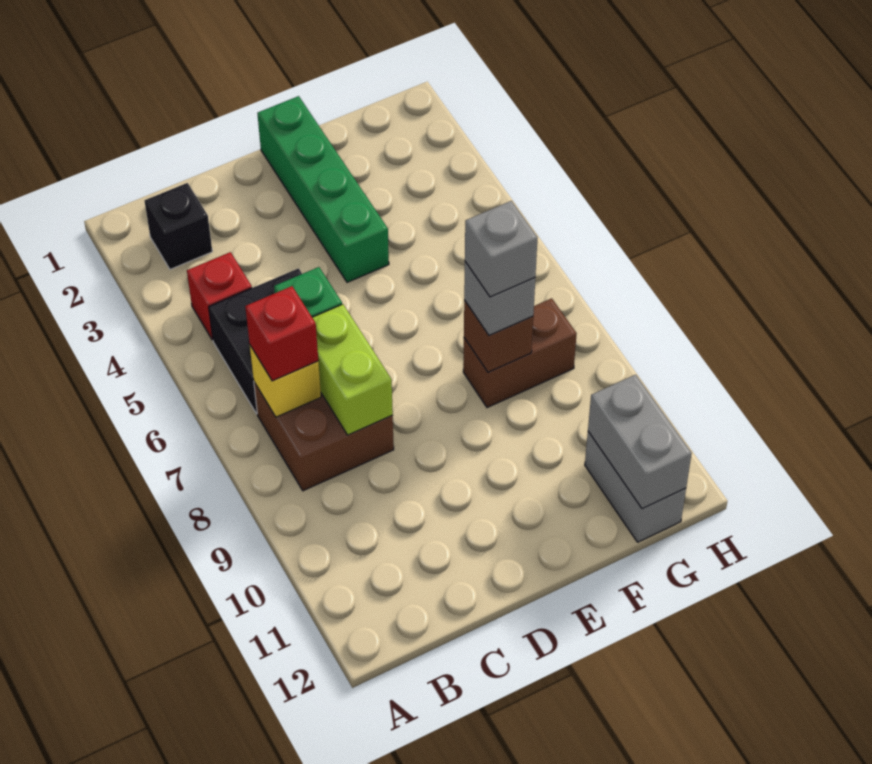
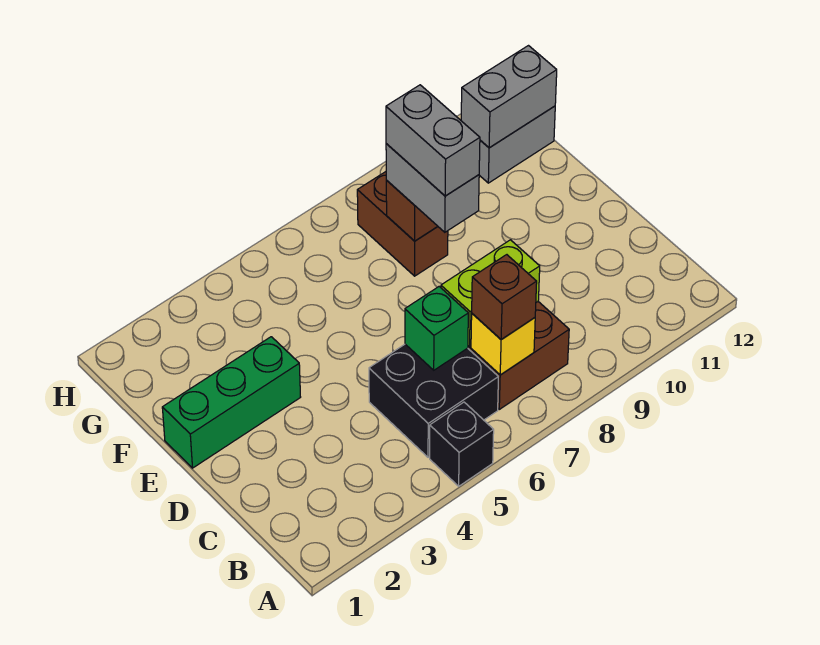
black 1x1 brick [144,183,212,269] -> black 1x1 brick moved to [430,402,494,486]
red 1x1 brick [187,252,252,340] -> none
red 1x1 brick [245,286,318,381] -> brown 1x1 brick [472,255,537,339]
green 1x4 brick [257,96,389,282] -> green 1x3 brick [162,337,300,468]
grey 1x1 brick [464,262,535,336] -> grey 1x2 brick [386,144,479,232]
grey 1x1 brick [465,201,538,297] -> grey 1x2 brick [386,85,480,196]

